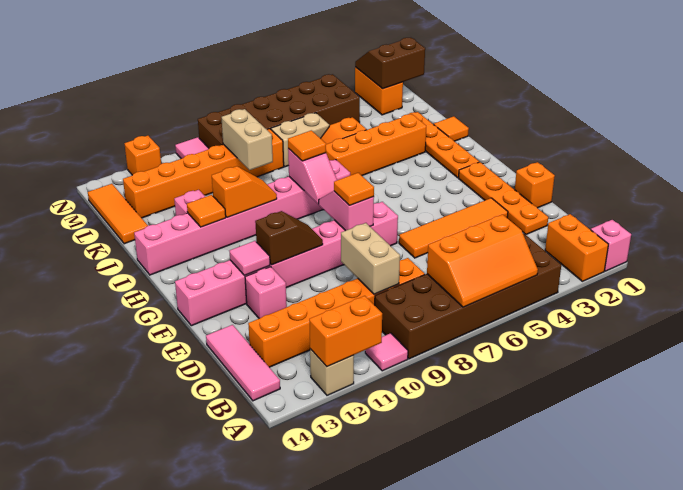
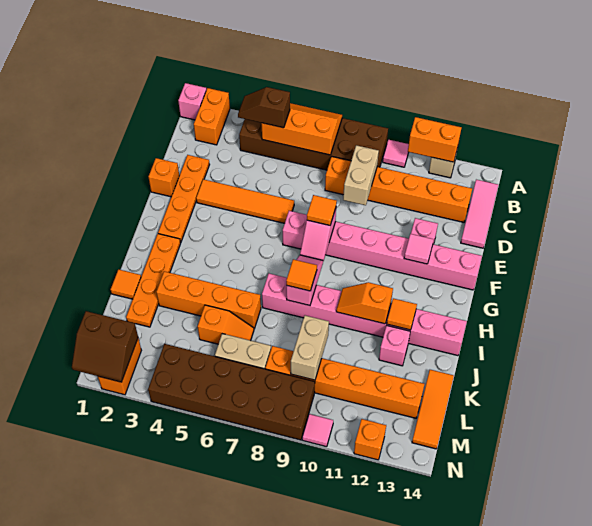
brown 1x2 slope [255,211,323,265] -> brown 1x2 slope moved to [238,87,290,128]

